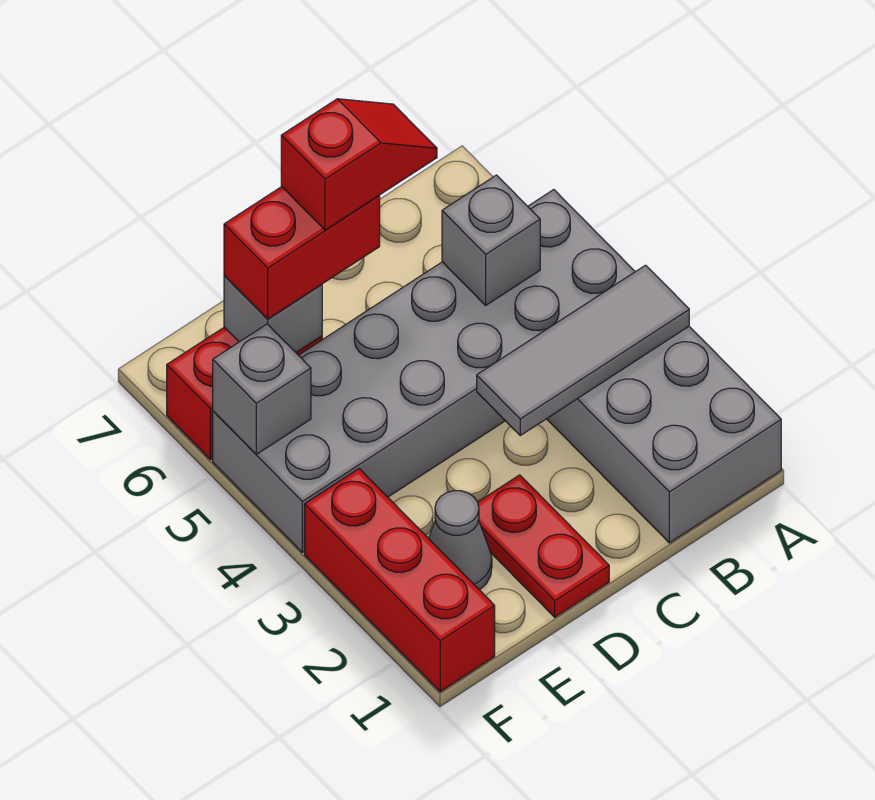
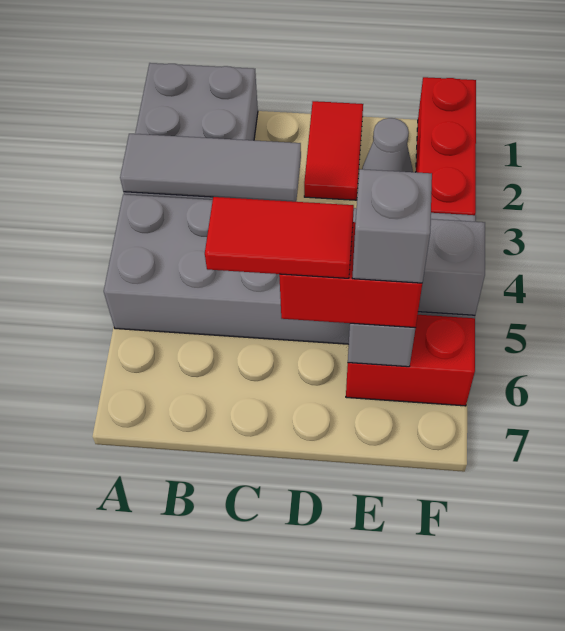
grey 1x1 brick [442,175,540,305] -> grey 1x1 brick moved to [352,169,432,283]
red 1x2 slope [281,99,437,230] -> red 1x2 tile [205,197,354,278]
red 1x2 plate [478,475,609,617] -> red 1x2 tile [304,101,363,200]

